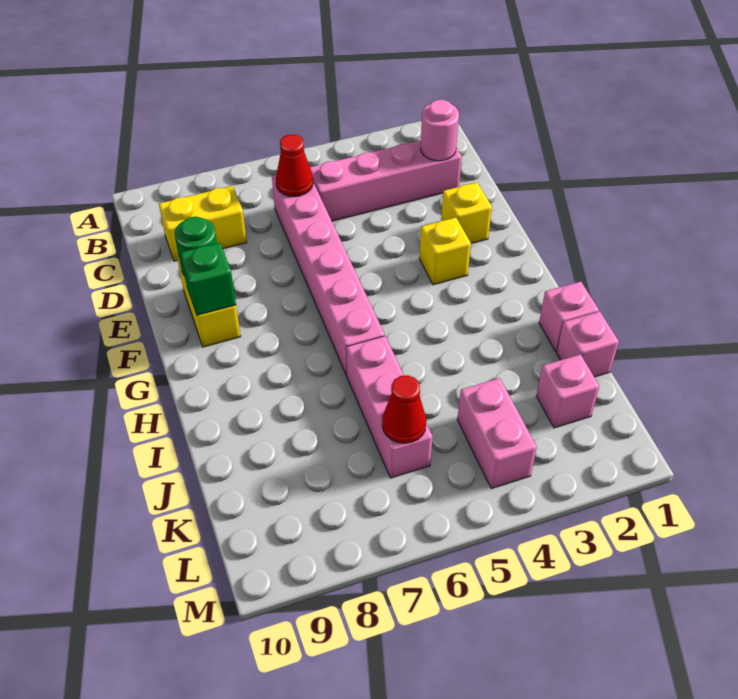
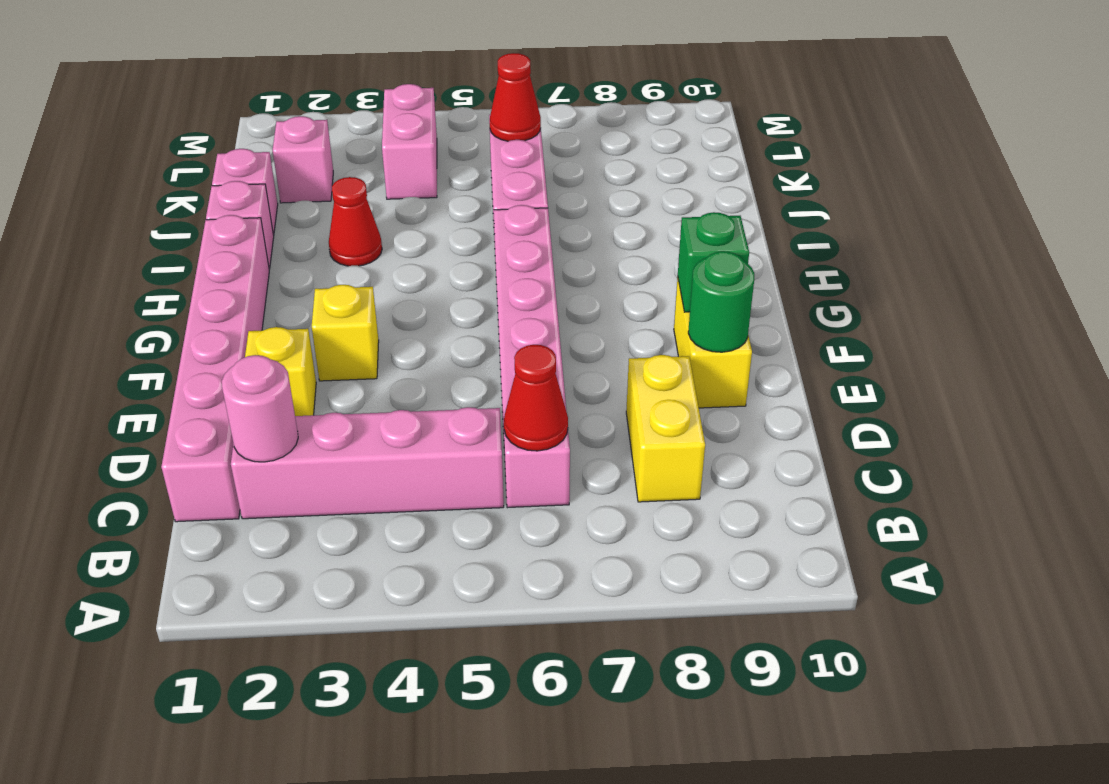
none -> pink 1x6 brick [161,215,269,522]
yellow 1x2 brick [159,186,247,261] -> yellow 1x2 brick turned to [626,355,705,502]
none -> red 1x1 cone [329,177,382,266]

